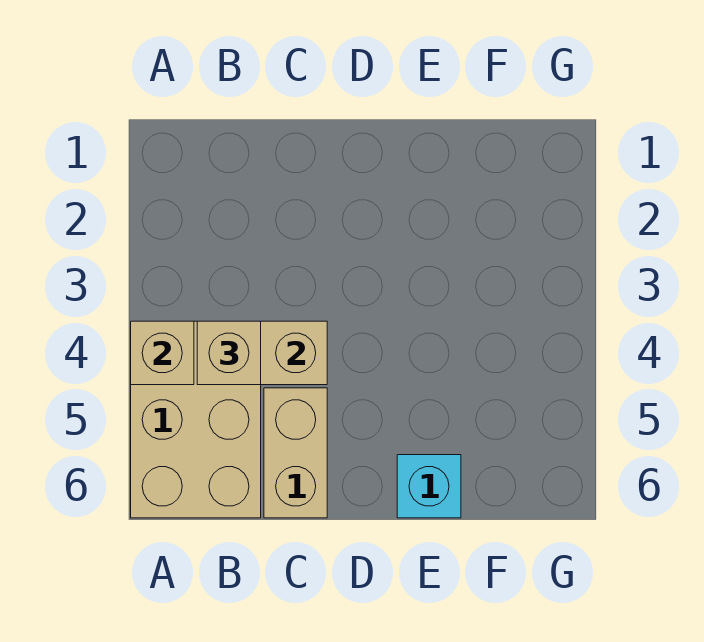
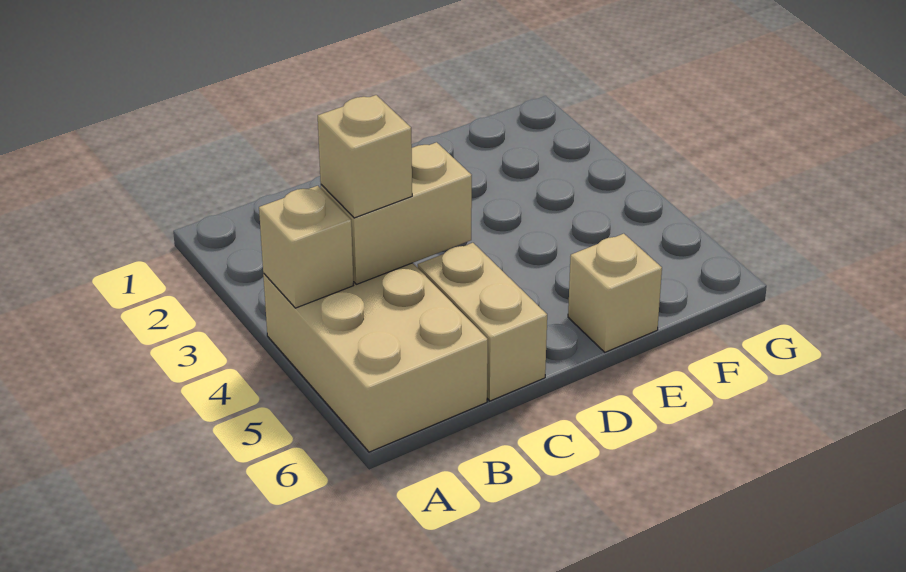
cyan 1x1 brick [397,455,461,518] -> tan 1x1 brick [568,234,662,352]

